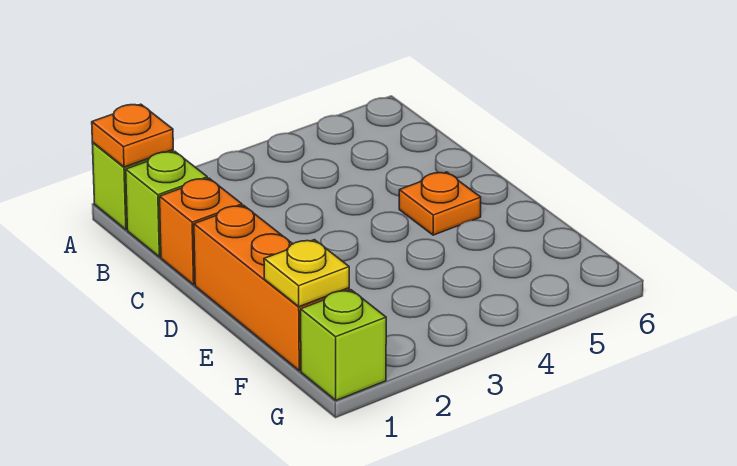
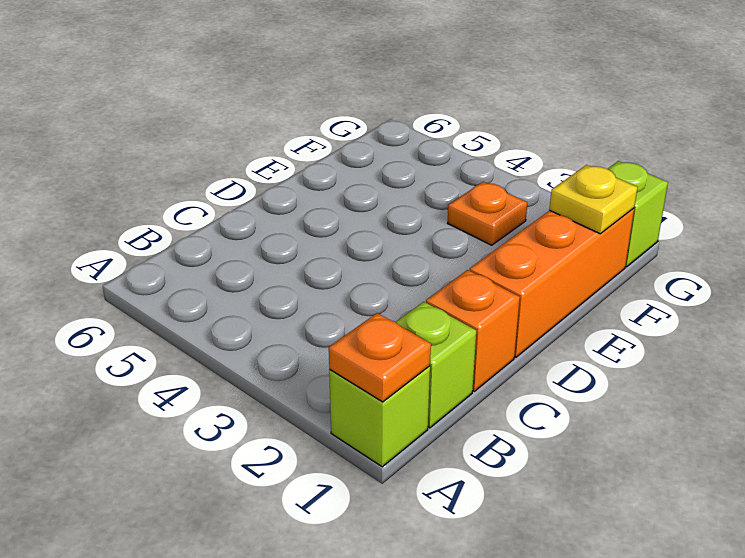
orange 1x1 plate [399,172,481,235] -> orange 1x1 plate moved to [448,182,527,245]

